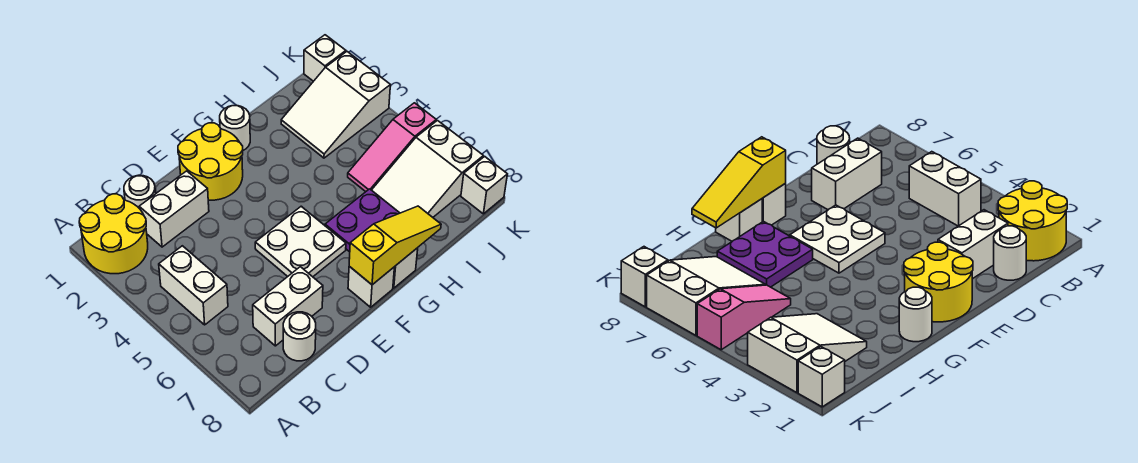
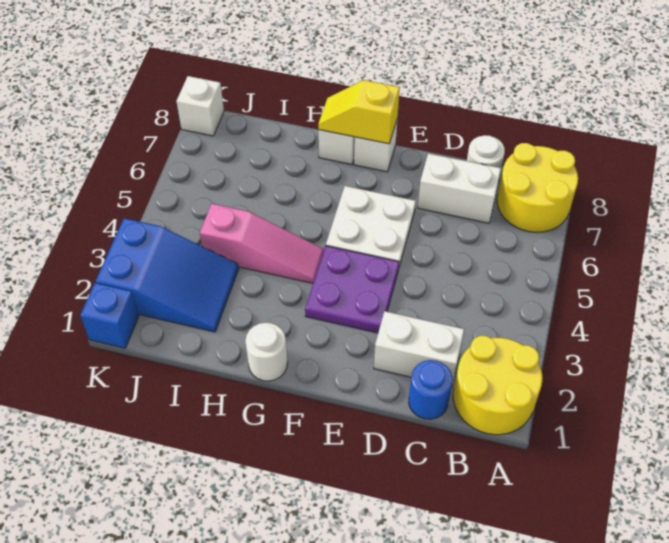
white 1x2 brick [159,246,228,325] -> none
white 1x1 round brick [124,175,156,208] -> blue 1x1 round brick [409,360,453,419]
yellow 2x2 round brick [178,123,243,200] -> yellow 2x2 round brick moved to [497,143,578,232]
yellow 1x3 slope [349,206,441,285] -> yellow 1x2 slope [318,80,400,144]
purple 2x2 plate [325,189,399,252] -> purple 2x2 plate moved to [305,246,399,333]
white 2x3 slope [281,52,390,158] -> blue 2x3 slope [96,218,239,332]
pink 1x3 slope [348,103,436,192] -> pink 1x3 slope moved to [200,204,324,283]
white 2x3 slope [372,121,483,217] -> none
white 1x1 brick [304,35,346,81] -> blue 1x1 brick [80,283,139,348]

